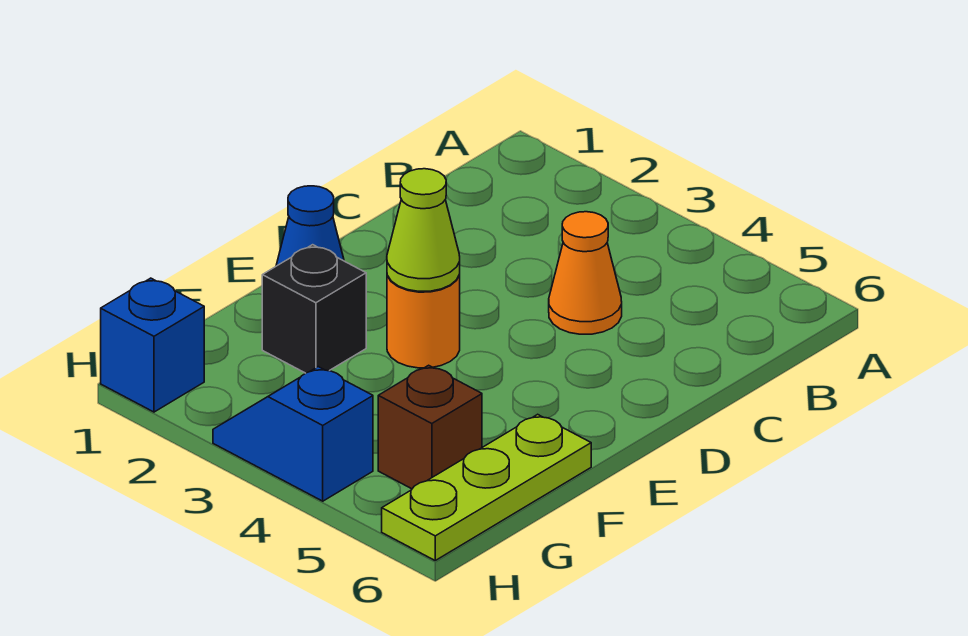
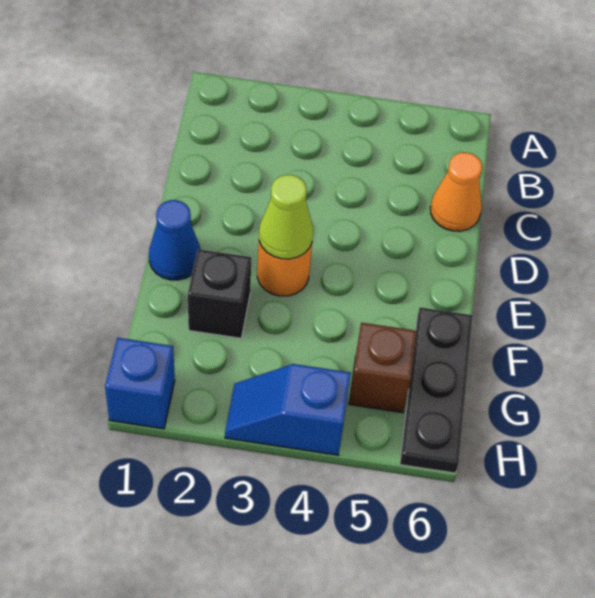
orange 1x1 cone [549,212,622,334] -> orange 1x1 cone moved to [430,153,482,231]
lime 1x3 plate [382,414,591,560] -> black 1x3 plate [400,307,473,473]

